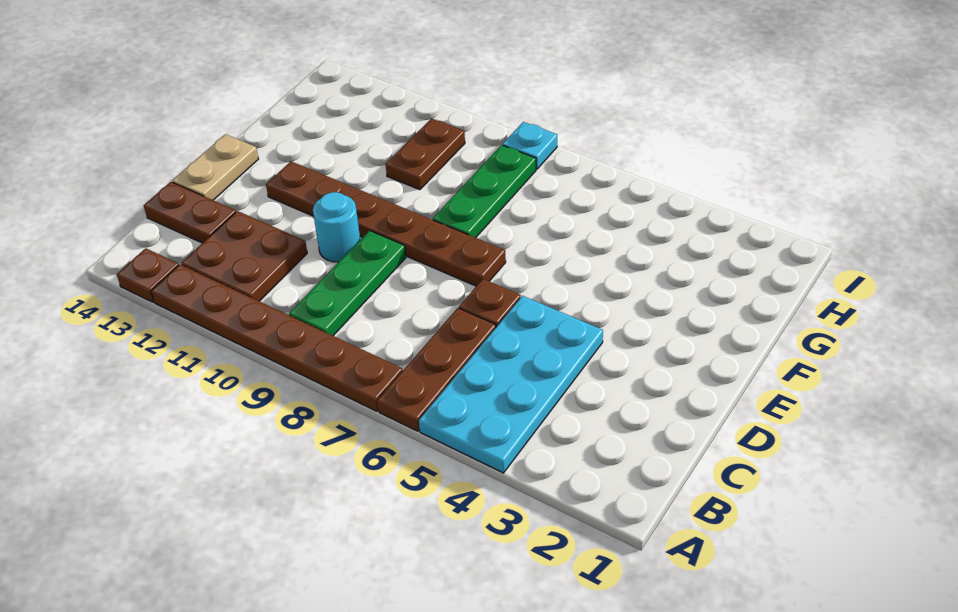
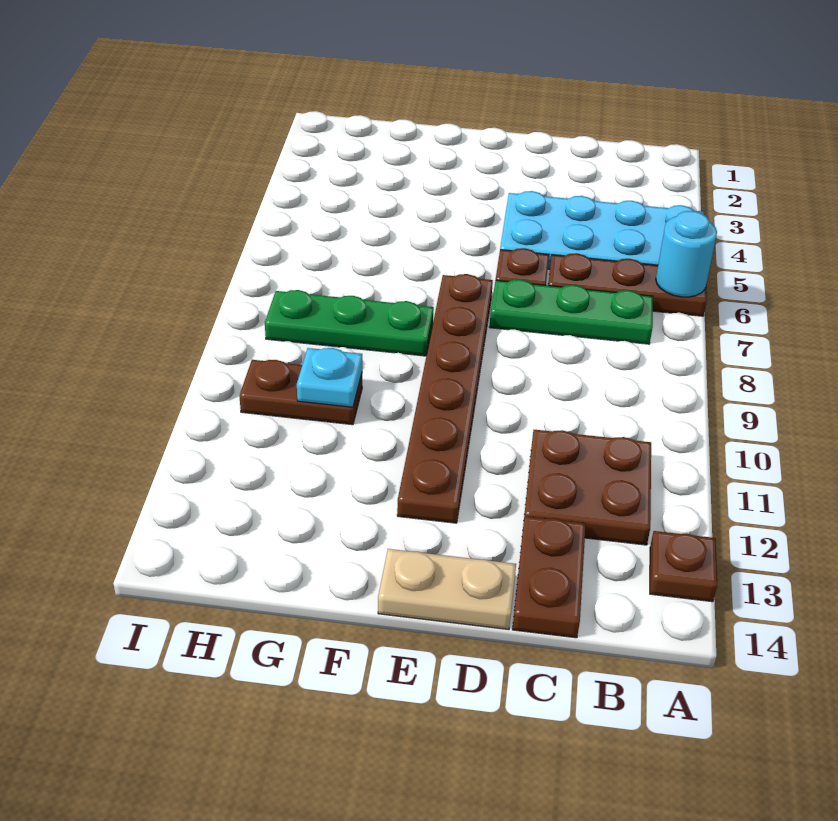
brown 1x6 plate [151,264,403,411] -> none
green 1x3 plate [289,231,406,336] -> green 1x3 plate moved to [490,279,653,344]
cyan 1x1 round brick [313,192,360,262] -> cyan 1x1 round brick moved to [656,211,717,297]
cyan 1x1 plate [503,122,557,169] -> cyan 1x1 plate moved to [297,348,362,407]

